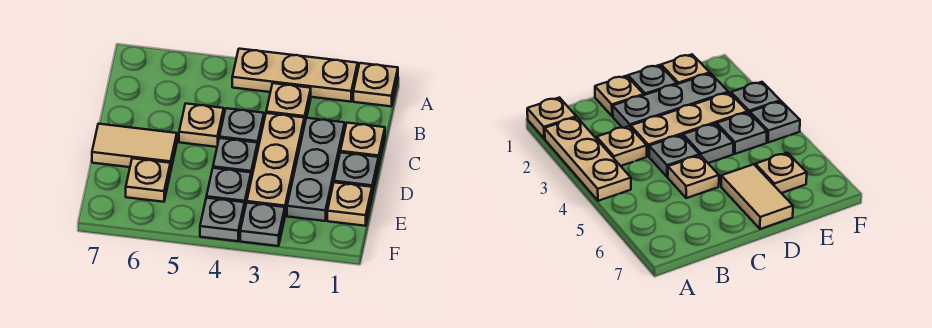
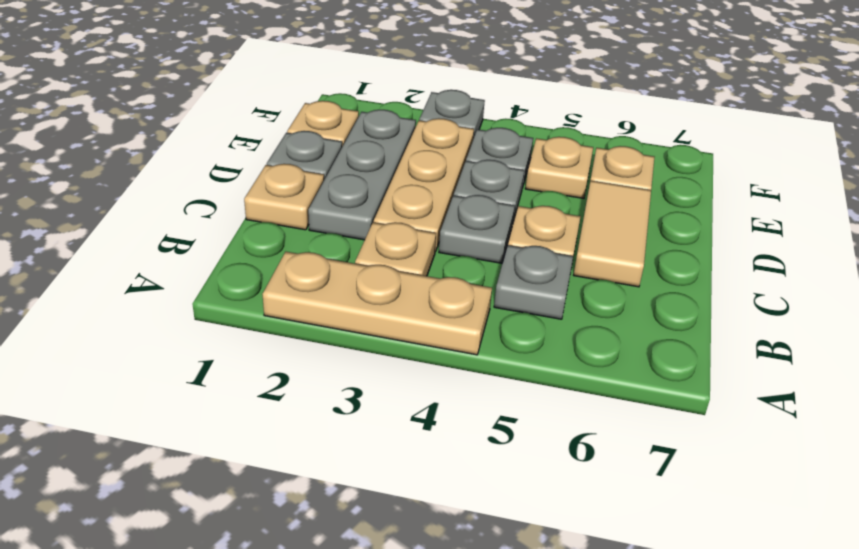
tan 1x1 plate [353,63,398,106] -> tan 1x1 plate moved to [525,137,593,198]
tan 1x2 tile [92,124,177,172] -> tan 1x2 tile turned to [574,181,651,287]
grey 1x1 plate [200,198,245,241] -> grey 1x1 plate moved to [494,245,573,319]

